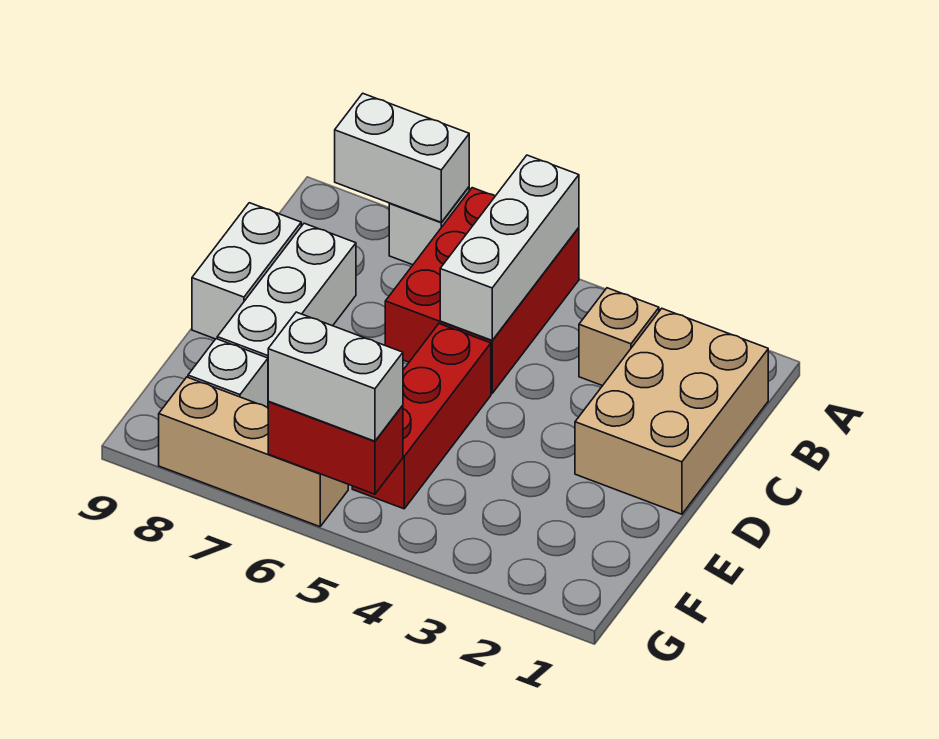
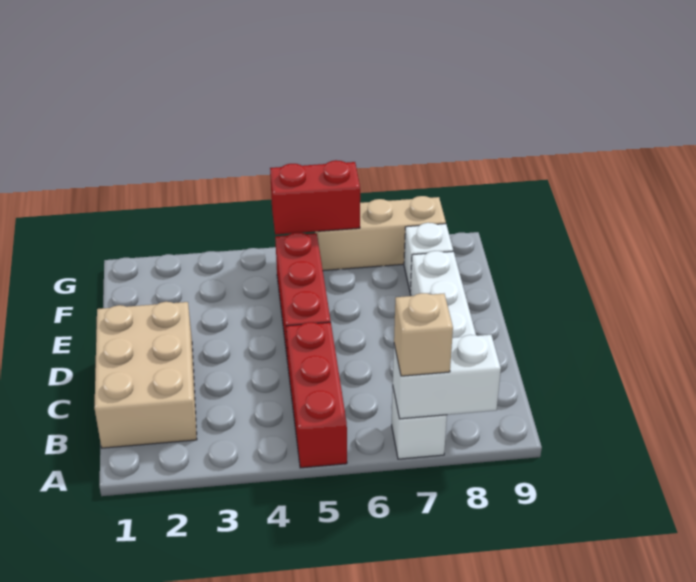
red 2x3 brick [385,188,579,393] -> red 1x3 brick [286,322,347,468]
white 1x3 brick [440,155,579,340] -> none
tan 1x1 brick [579,288,659,386] -> tan 1x1 brick moved to [394,293,453,376]
white 1x2 brick [192,203,301,339] -> none
white 1x2 brick [268,312,403,441] -> none

